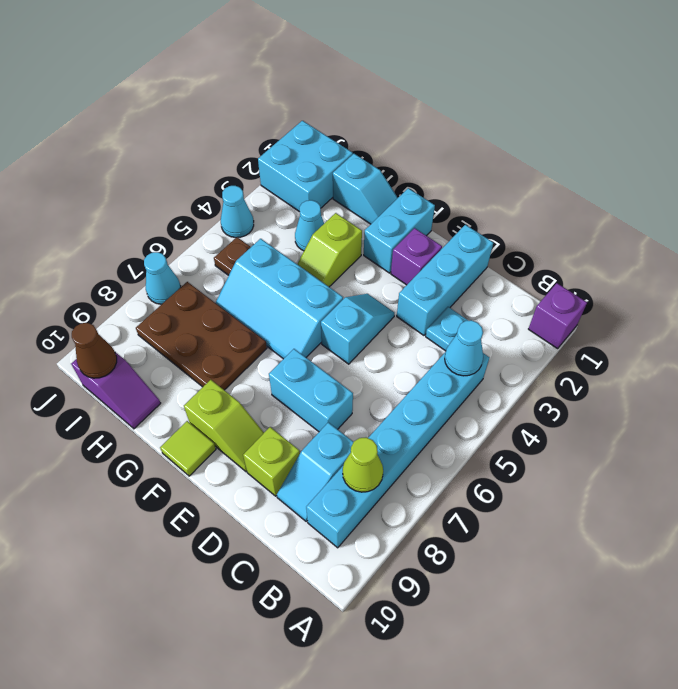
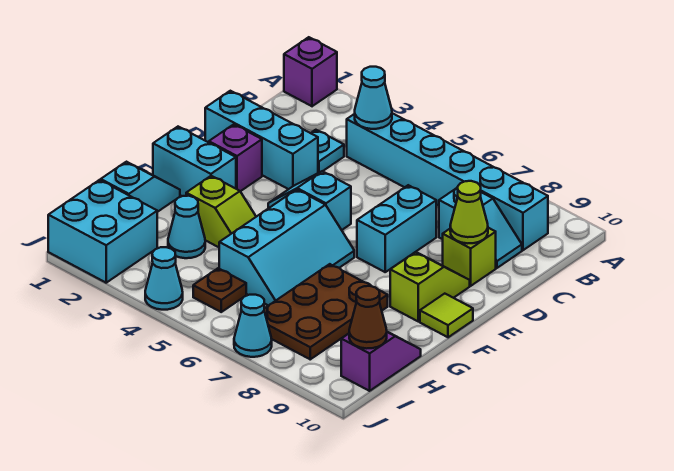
lime 1x1 cone [343,437,383,492] -> lime 1x1 cone moved to [450,181,488,243]

